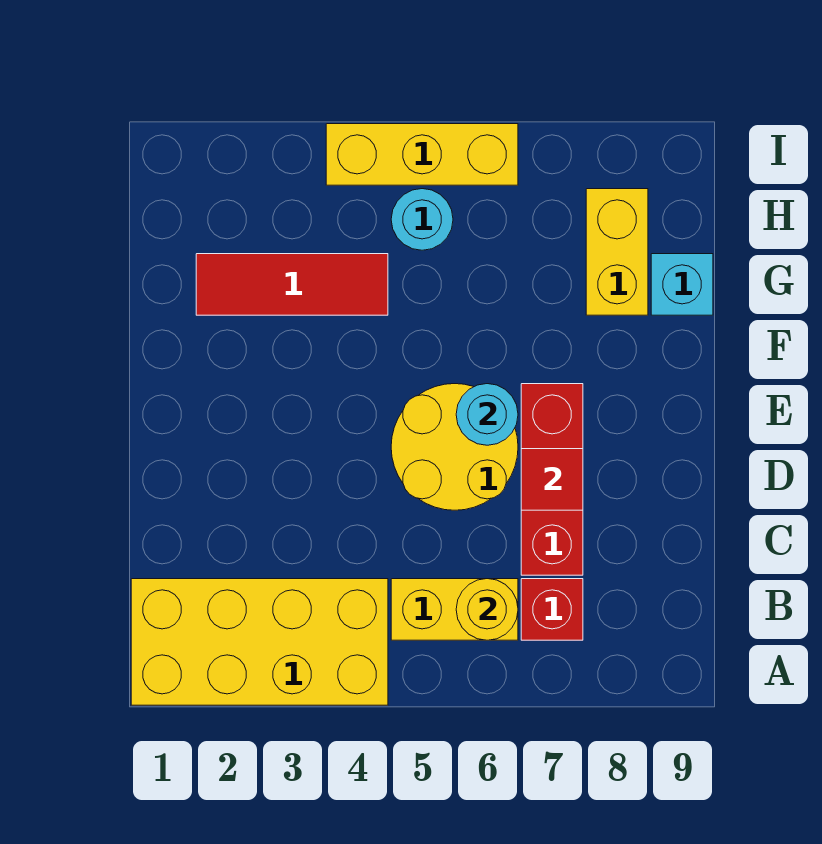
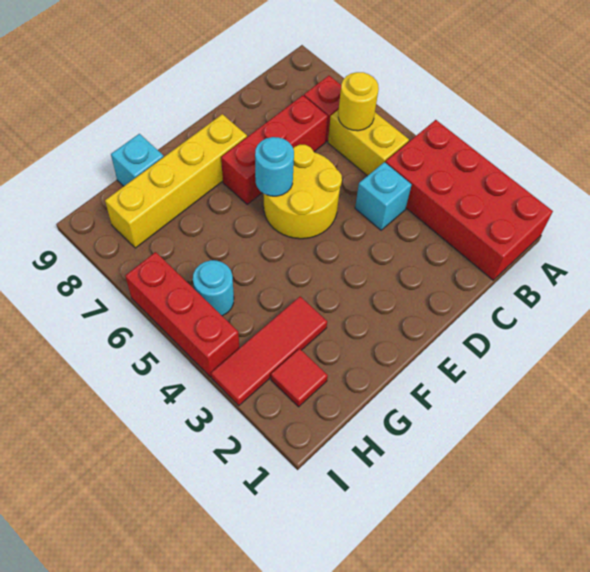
yellow 2x4 brick [131,579,388,705] -> red 2x4 brick [385,120,553,280]
none -> cyan 1x1 brick [355,162,411,230]
red 1x1 tile [521,449,583,510] -> red 1x1 tile moved to [271,349,328,407]
red 1x3 tile [196,254,388,315] -> red 1x3 tile turned to [211,297,327,406]
yellow 1x2 brick [586,189,648,315] -> yellow 1x4 brick [105,114,247,248]
yellow 1x3 brick [326,124,518,185] -> red 1x3 brick [125,252,239,377]

